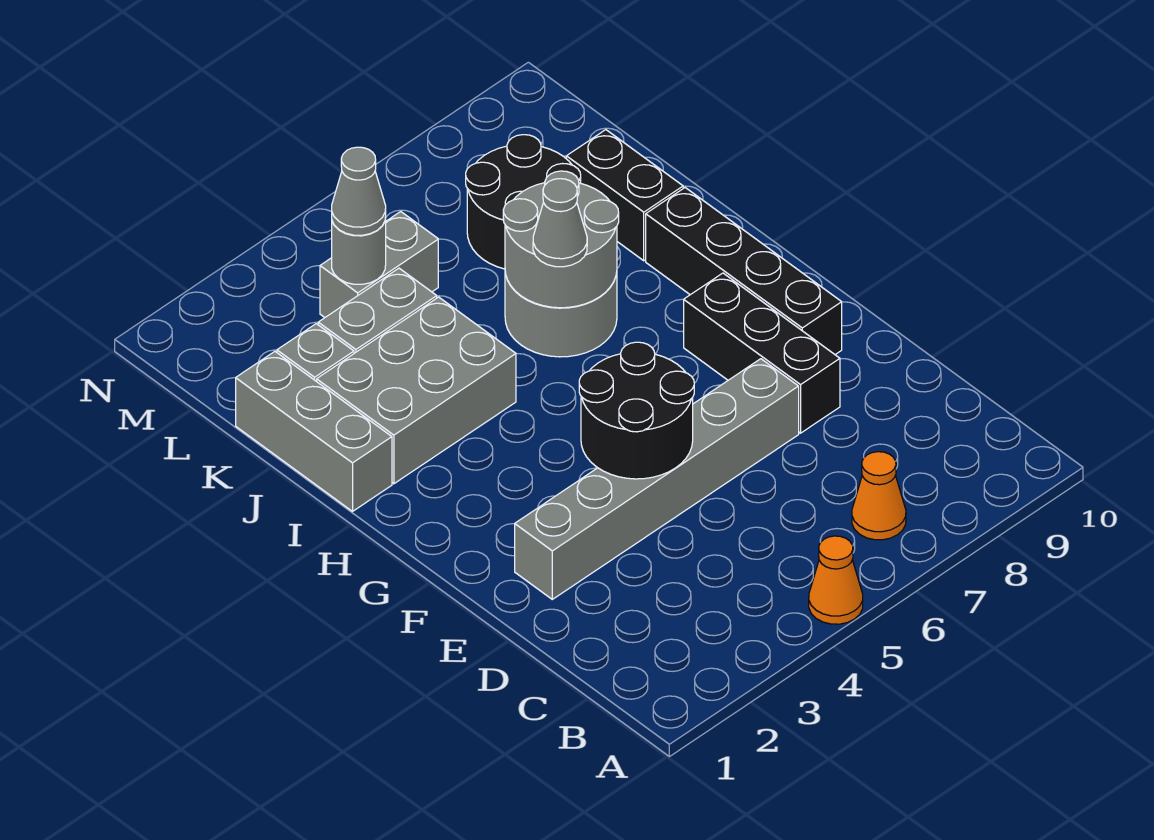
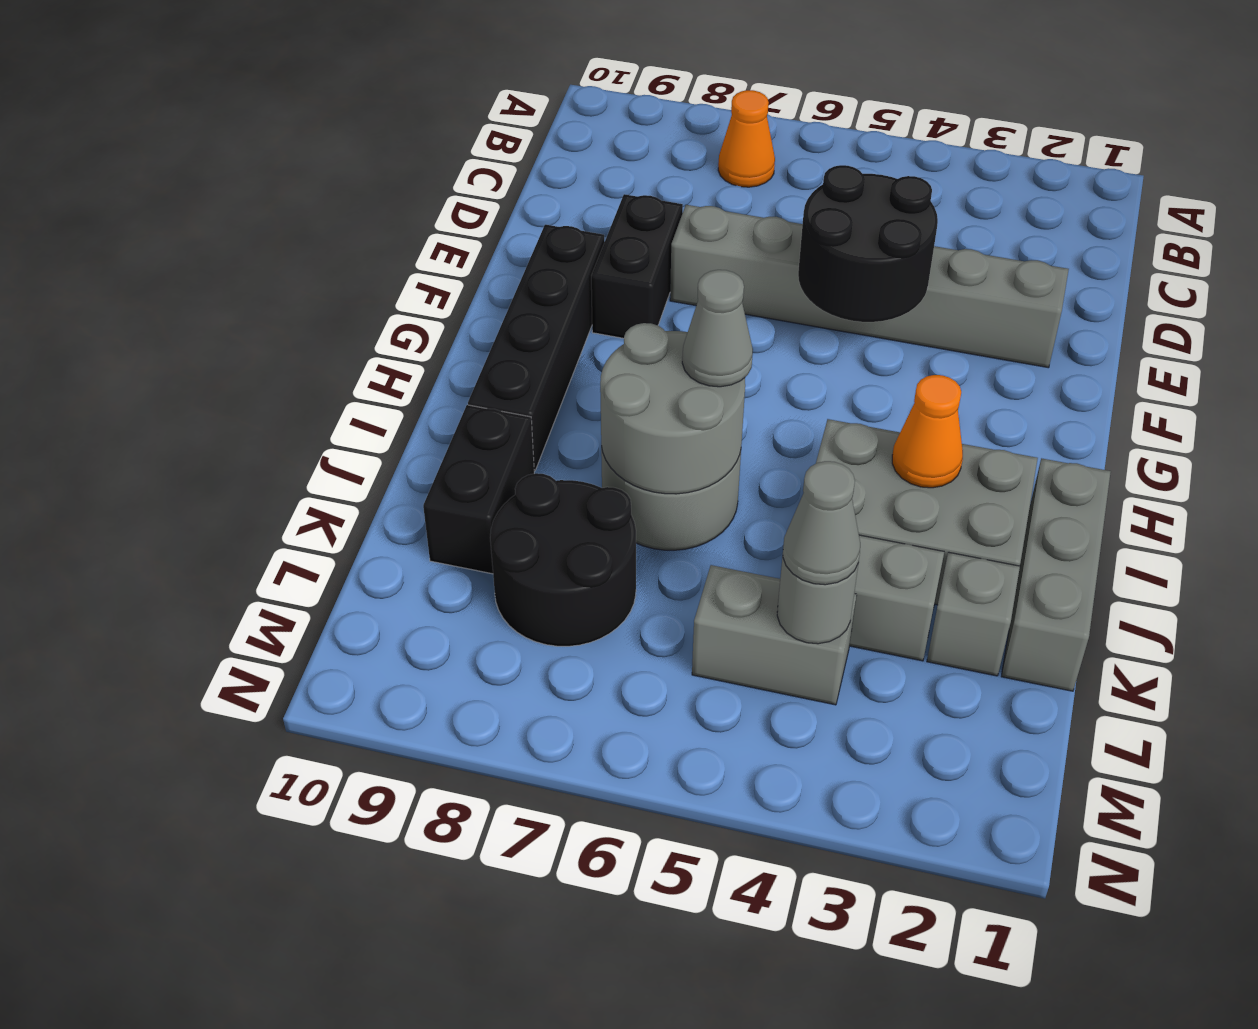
orange 1x1 cone [809,536,863,624] -> orange 1x1 cone moved to [892,375,963,488]
black 1x3 brick [684,273,840,433] -> black 1x2 brick [591,194,683,338]

